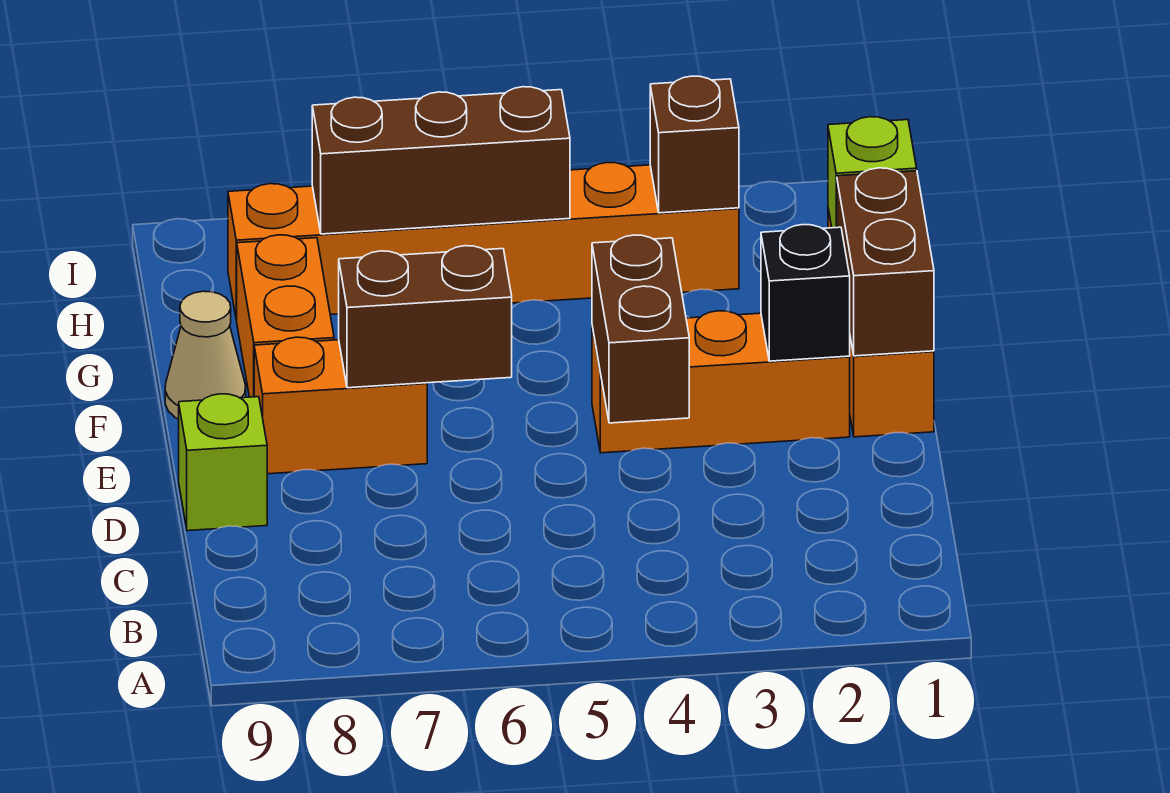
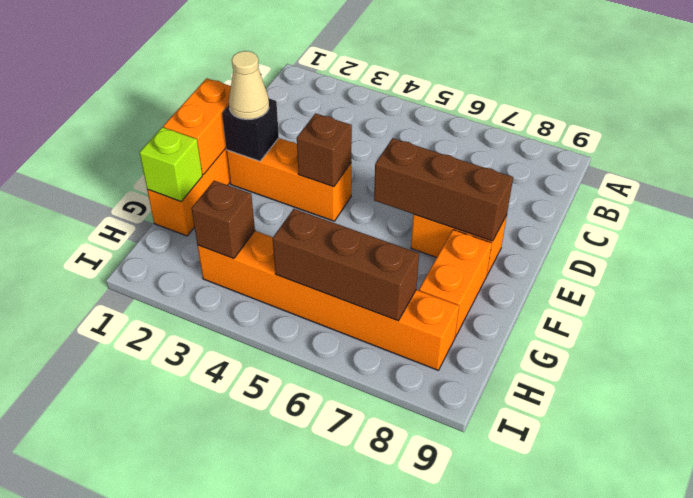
brown 1x2 brick [592,235,689,423] -> brown 1x1 brick [297,113,352,187]
lime 1x1 brick [179,394,267,531] -> none
brown 1x2 brick [837,168,934,356] -> orange 1x2 brick [163,78,231,174]
brown 1x2 brick [339,246,512,388] -> brown 1x3 brick [374,138,513,241]
tan 1x1 cone [165,291,246,419] -> tan 1x1 cone moved to [229,51,269,119]

